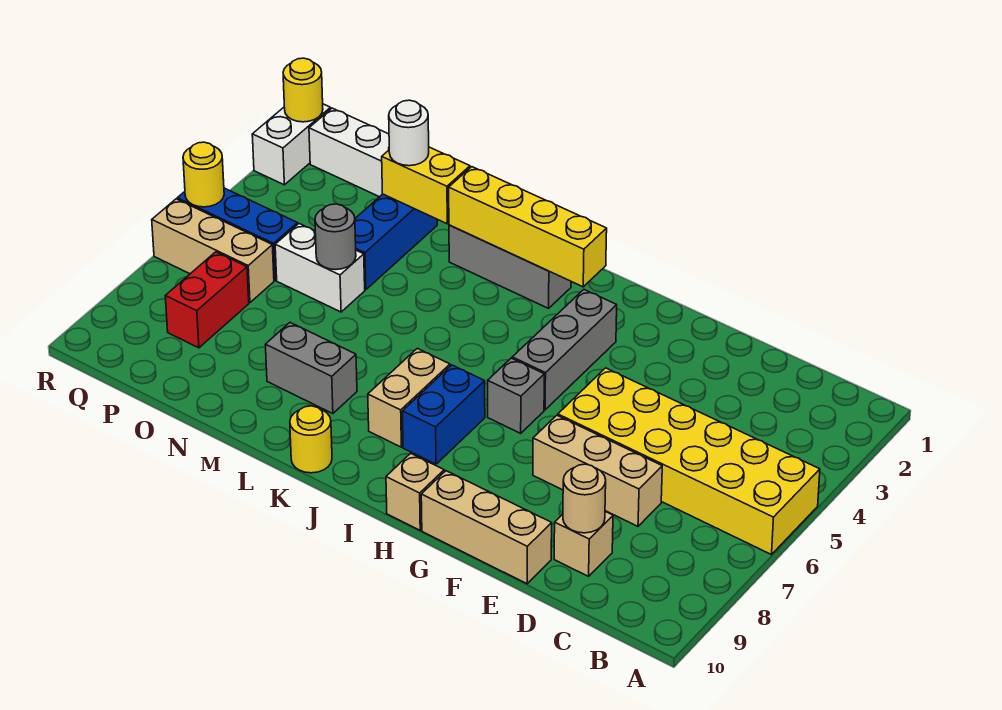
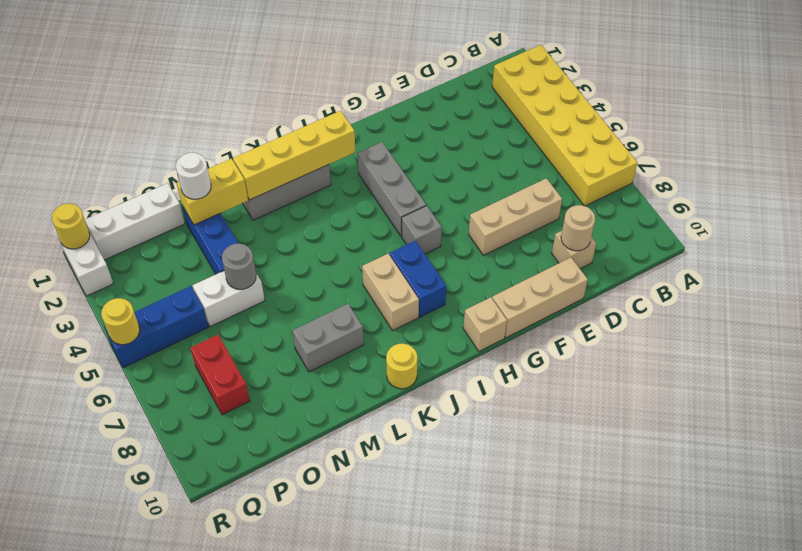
yellow 2x6 brick [558,368,820,555] -> yellow 2x6 brick turned to [492,45,637,206]
tan 1x3 brick [152,199,274,303] -> none

